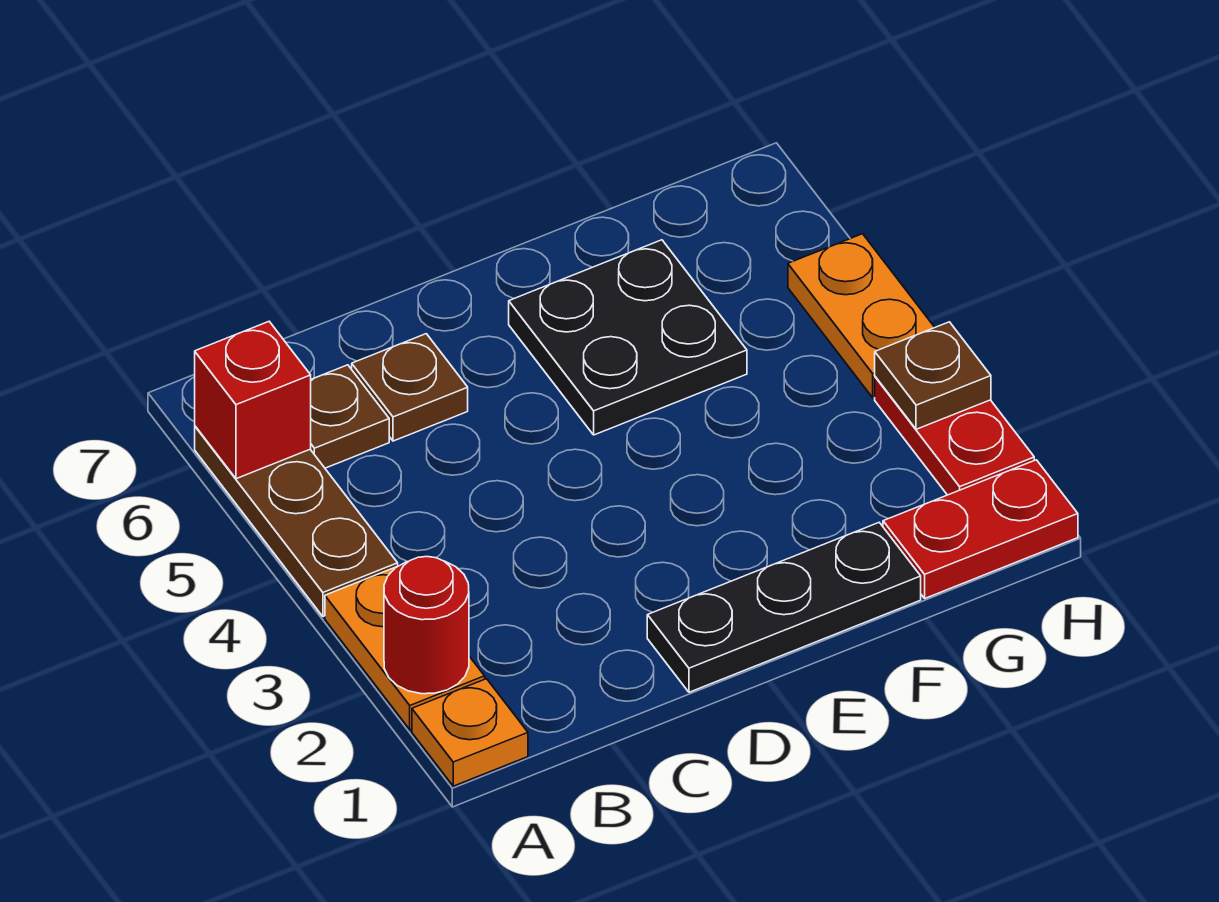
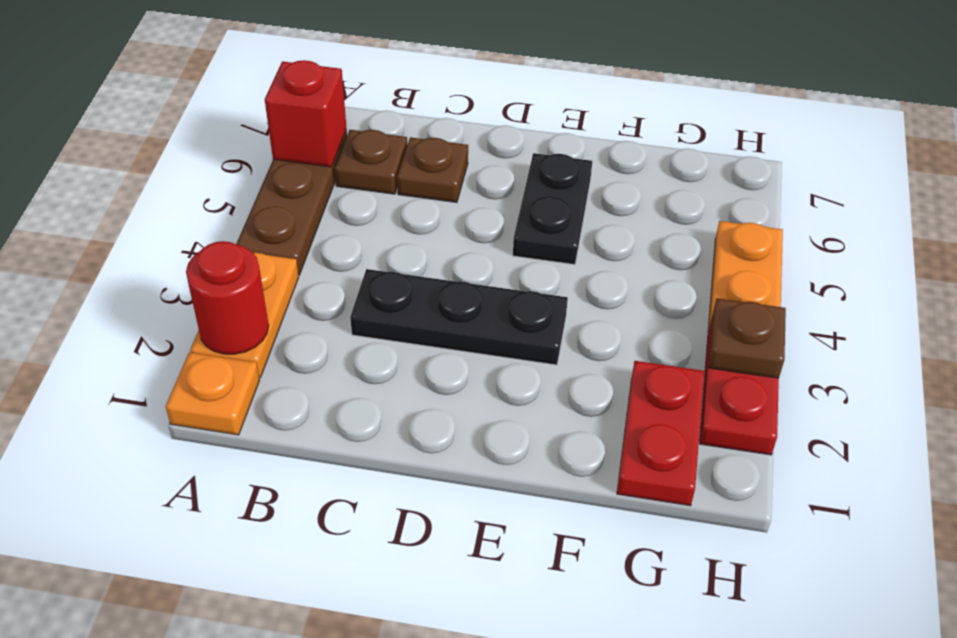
black 1x3 plate [647,523,921,692] -> black 1x3 plate moved to [350,269,568,365]
black 2x2 plate [509,240,747,435] -> black 1x2 plate [513,153,592,265]
red 1x2 plate [883,460,1078,598] -> red 1x2 plate turned to [617,361,704,506]

